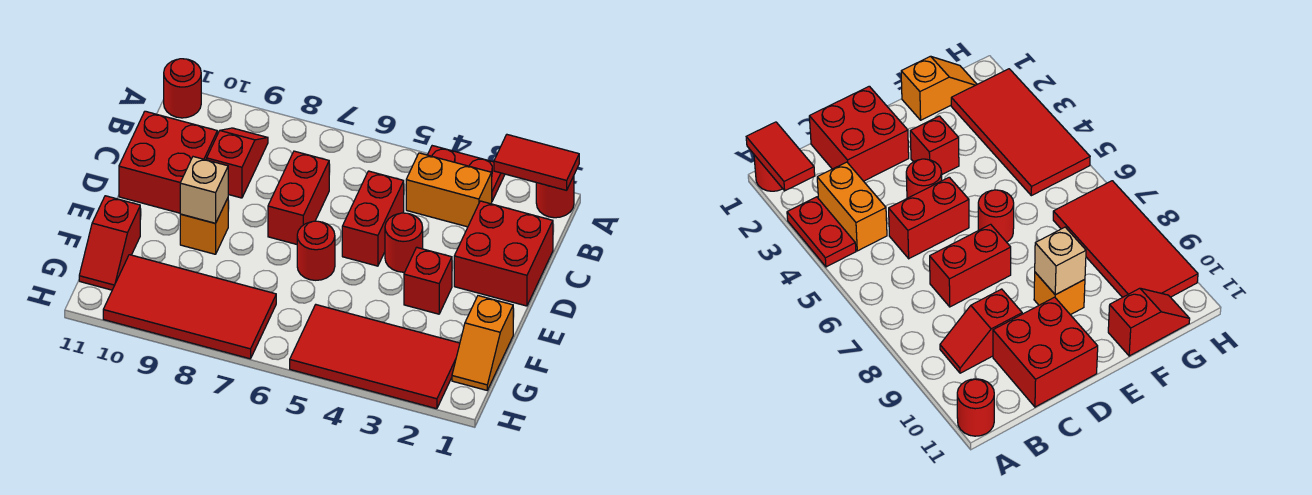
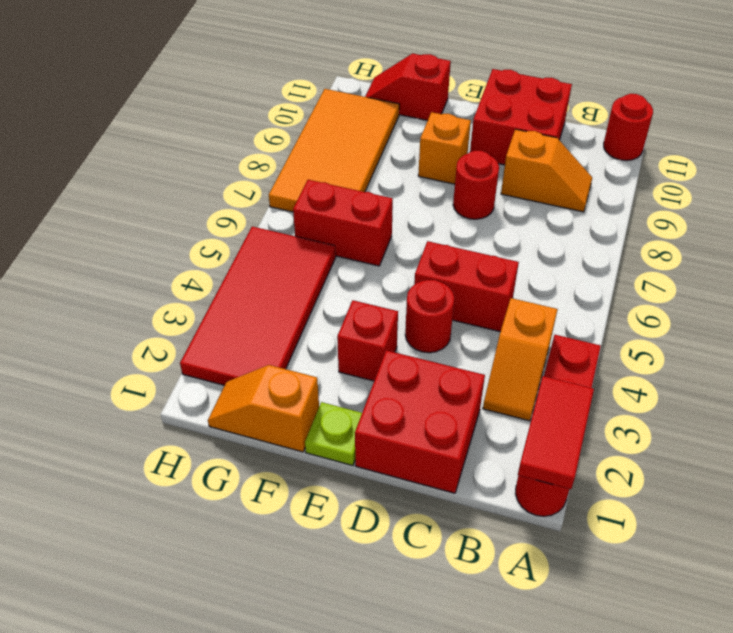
orange 1x2 brick [406,153,492,227] -> orange 1x2 slope [483,298,558,421]
red 1x2 slope [207,128,268,198] -> orange 1x2 slope [501,129,592,212]
red 1x2 brick [268,151,329,244] -> red 1x2 brick moved to [293,180,393,266]
none -> lime 1x1 plate [305,402,362,466]
red 1x1 round brick [297,221,335,280] -> red 1x1 round brick moved to [453,151,499,219]
tan 1x1 brick [180,157,228,223] -> none
red 2x4 tile [103,255,276,359] -> orange 2x4 tile [269,89,399,212]

